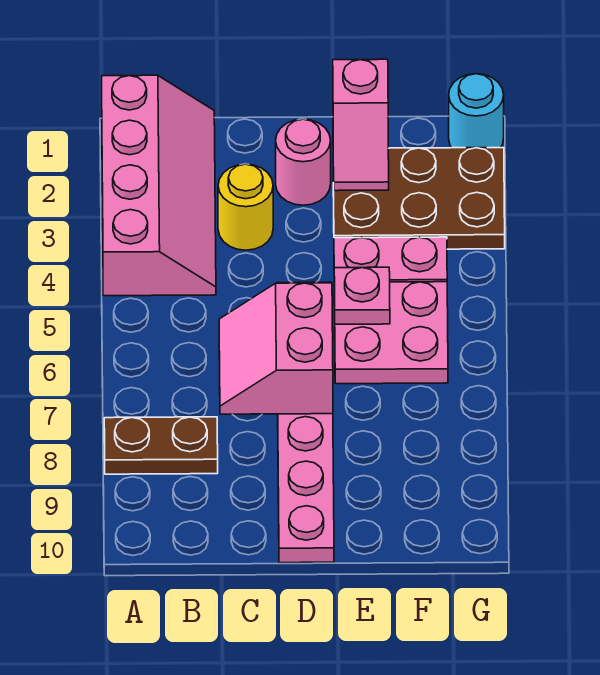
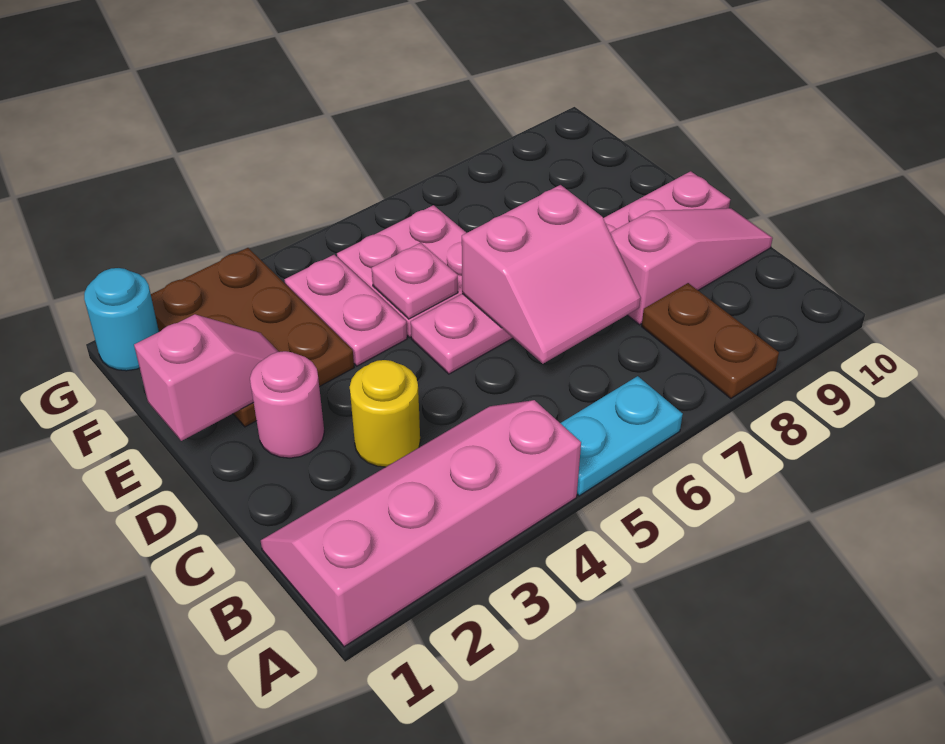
none -> cyan 1x2 plate [560,376,683,496]
none -> pink 1x3 slope [610,208,773,325]

